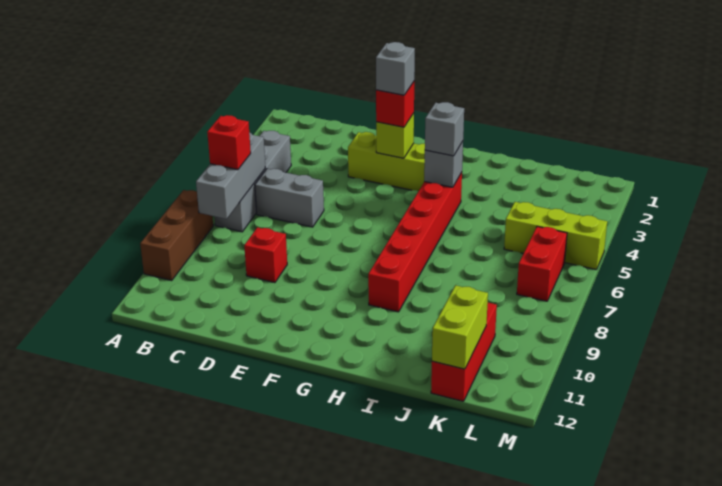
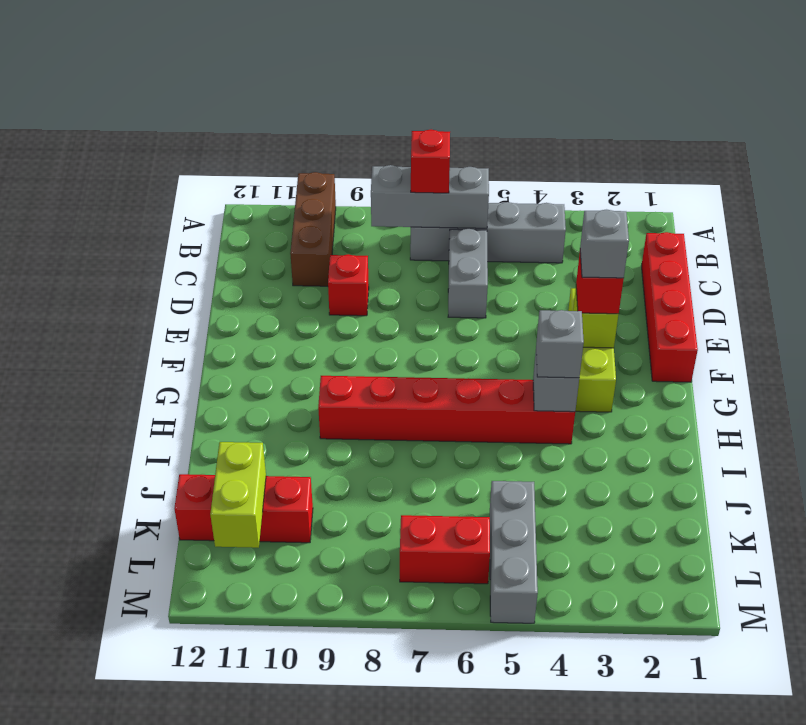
brown 1x3 brick [140,190,213,280] -> brown 1x3 brick turned to [290,172,336,286]
none -> red 1x4 brick [641,232,698,382]
lime 1x3 brick [504,202,607,269] -> grey 1x3 brick [490,481,538,623]
lime 1x2 brick [432,285,488,369] -> lime 1x2 brick turned to [210,442,266,548]

